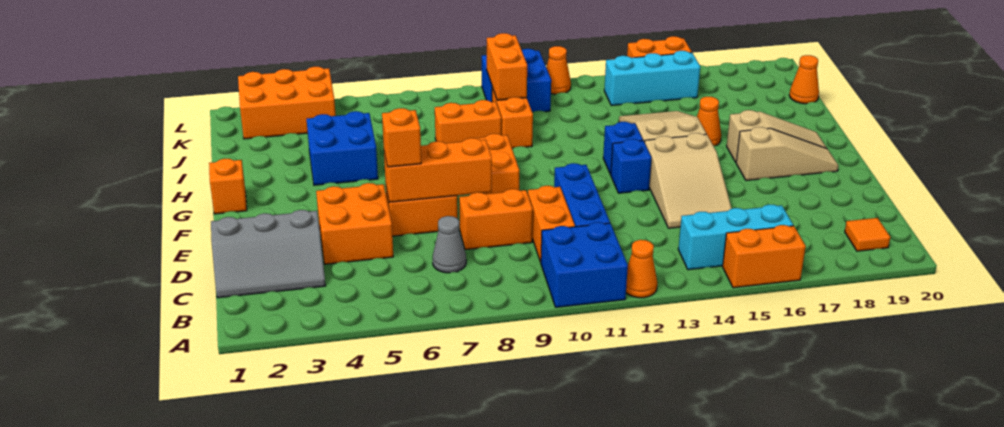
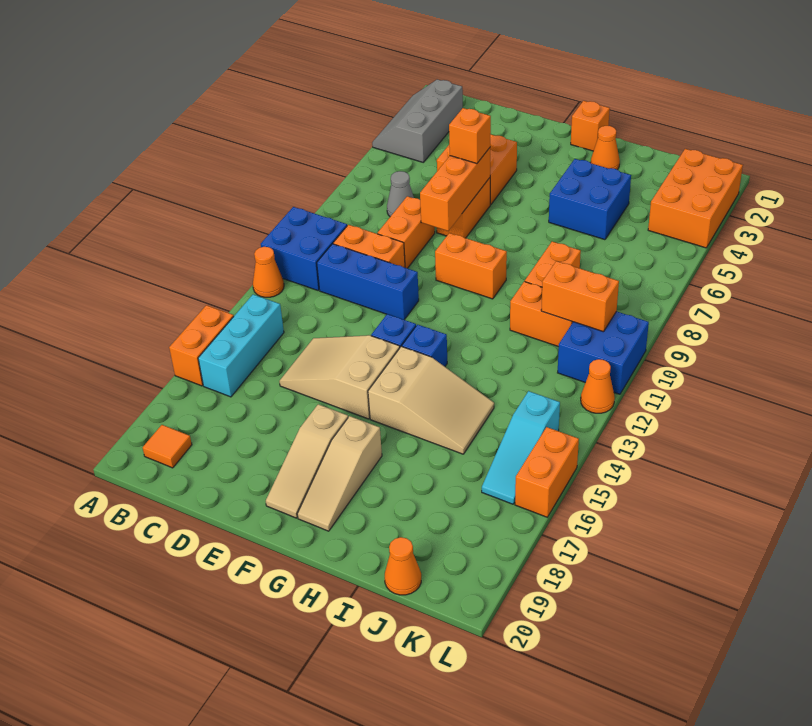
grey 2x3 slope [211,210,325,298] -> grey 2x3 slope moved to [372,79,463,162]
orange 1x1 cone [697,97,721,146] -> orange 1x1 cone moved to [591,126,620,170]
cyan 1x3 brick [604,51,700,105] -> cyan 1x3 slope [482,391,560,504]

